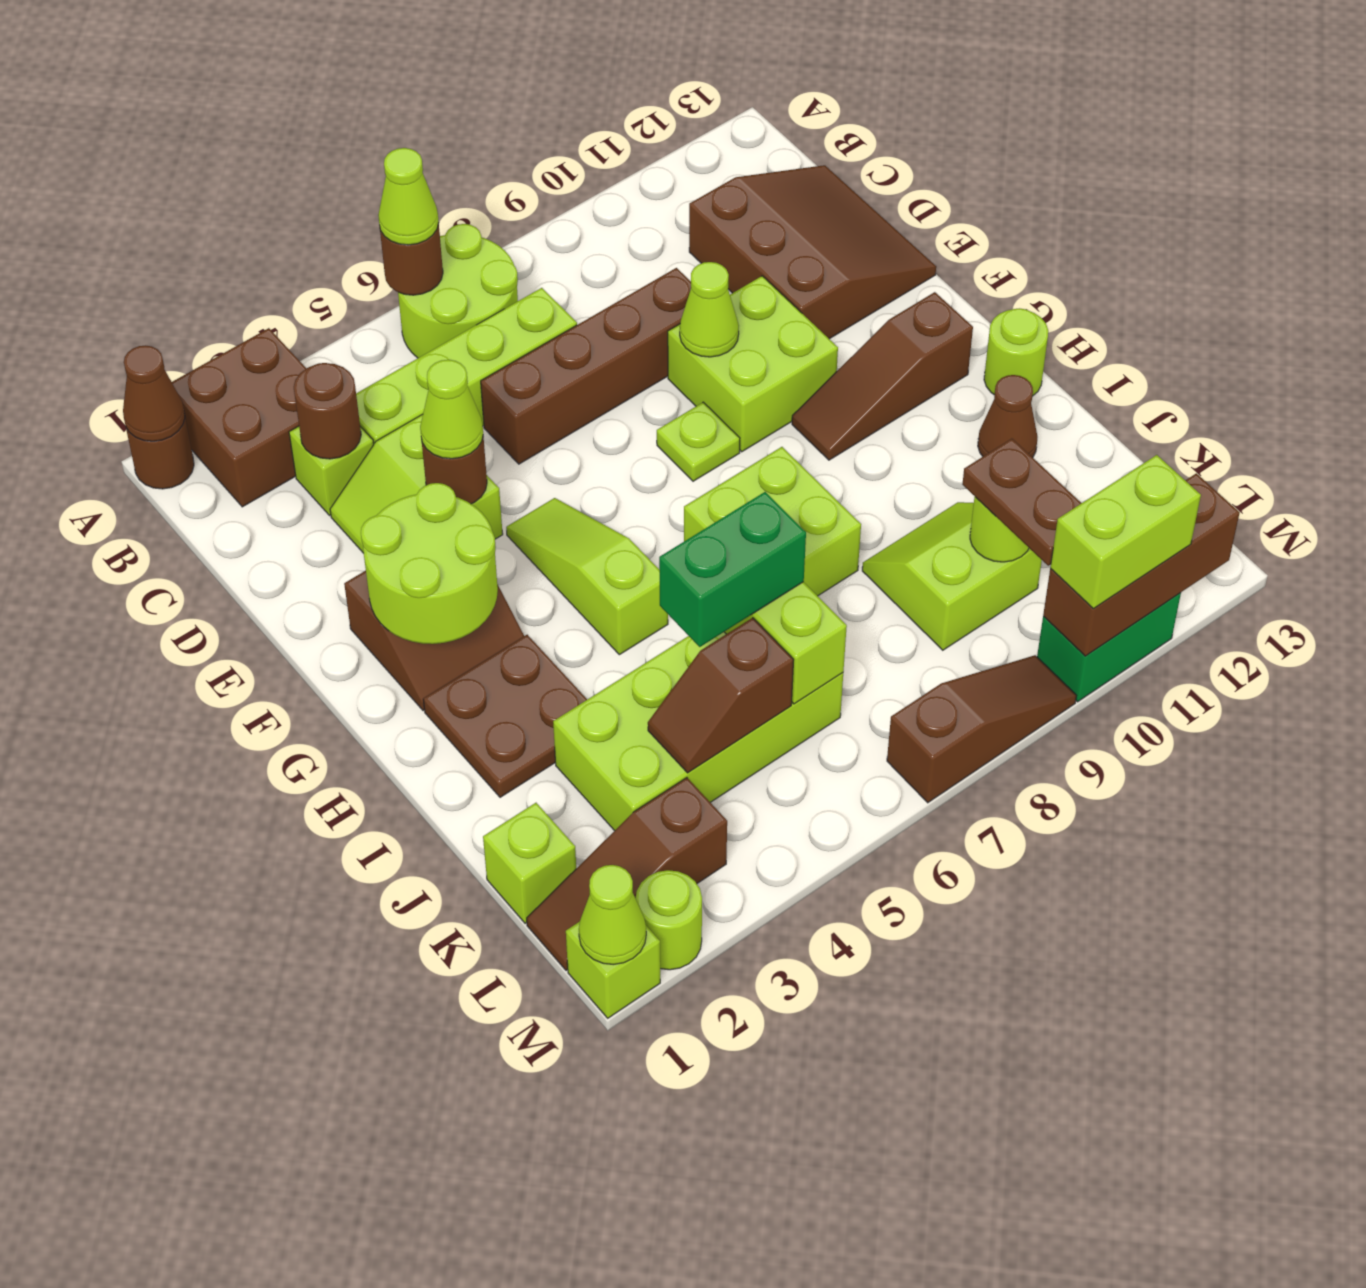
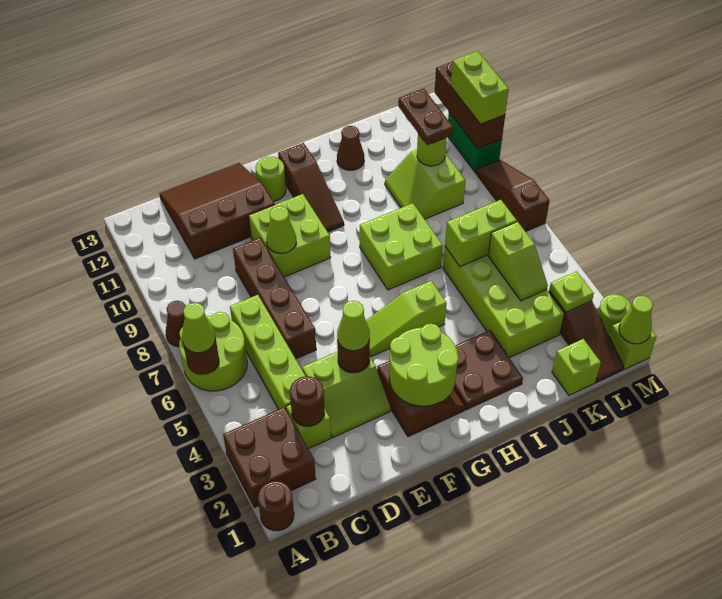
brown 1x1 cone [123,345,185,441] -> brown 1x1 cone moved to [166,301,186,347]
lime 1x1 plate [657,402,740,481] -> lime 1x1 plate moved to [549,271,594,312]
lime 1x1 round brick [984,308,1048,396] -> lime 1x1 round brick moved to [256,157,286,201]
green 1x2 brick [659,492,806,647] -> none
brown 1x2 slope [648,618,793,773] -> lime 1x2 slope [488,222,548,301]
brown 1x2 plate [962,439,1081,566] -> brown 1x2 plate turned to [398,89,453,145]

